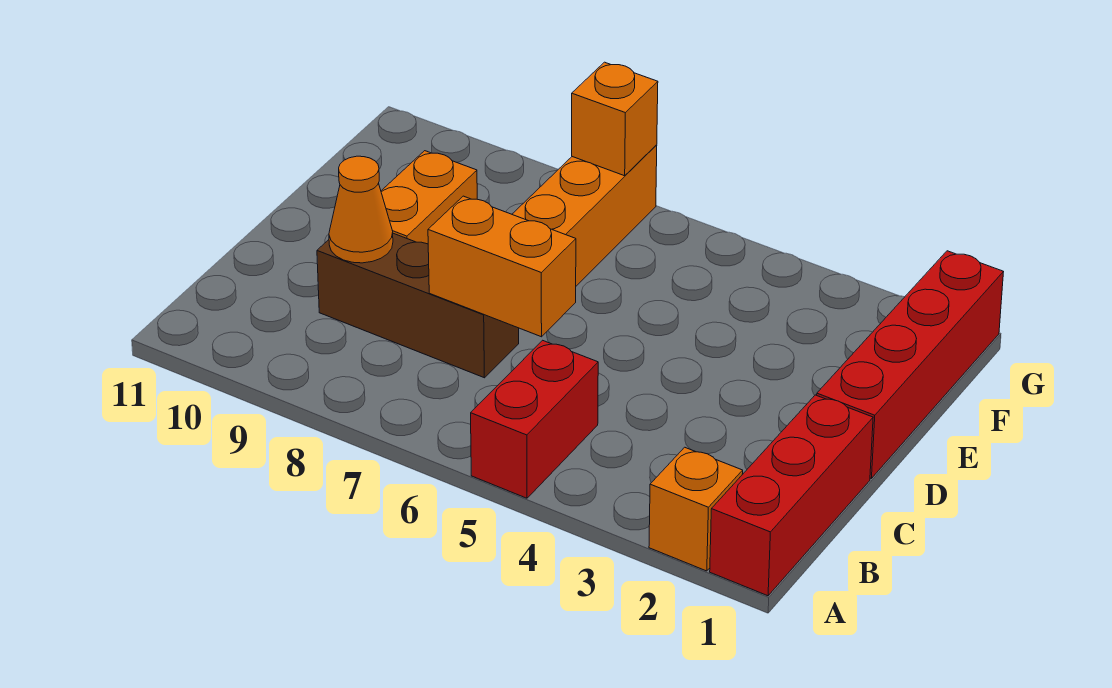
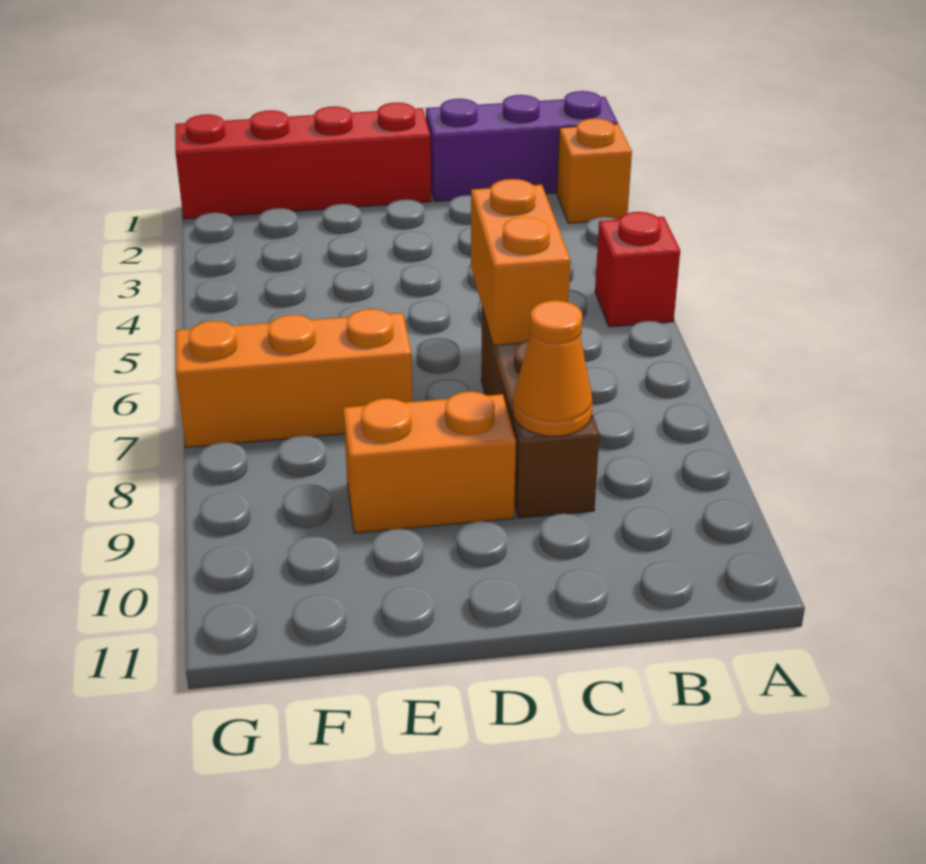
red 1x3 brick [710,395,873,596] -> purple 1x3 brick [426,91,618,202]
red 1x2 brick [471,340,598,498] -> red 1x1 brick [595,212,680,327]
orange 1x1 brick [572,62,658,176] -> none

